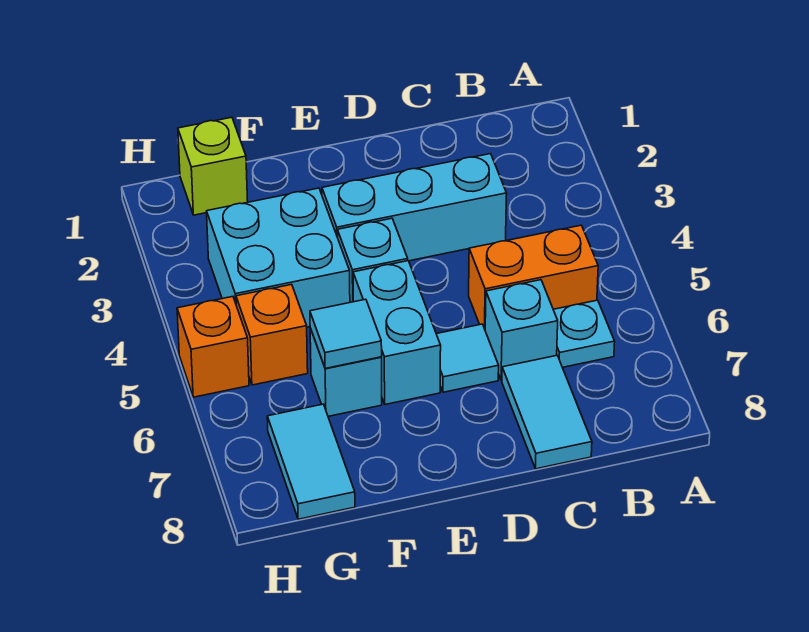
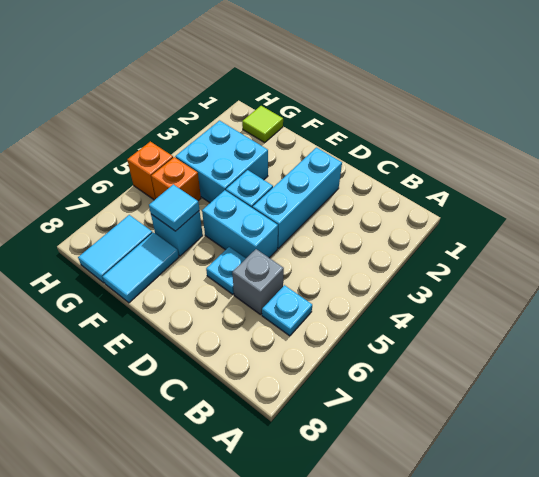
orange 1x2 brick [469,225,598,329] -> none
cyan 1x3 brick [322,154,507,261] -> cyan 1x3 brick turned to [253,148,342,248]
cyan 1x1 brick [485,280,558,380] -> grey 1x1 brick [232,249,284,315]
cyan 1x2 tile [502,356,592,469] -> cyan 1x2 tile moved to [102,233,179,303]
cyan 1x1 tile [437,324,499,392] -> cyan 1x1 plate [206,247,246,294]
cyan 1x2 brick [353,261,441,404] -> cyan 1x2 brick turned to [202,190,278,258]
lime 1x1 brick [178,117,248,215] -> lime 1x1 tile [242,106,283,142]

